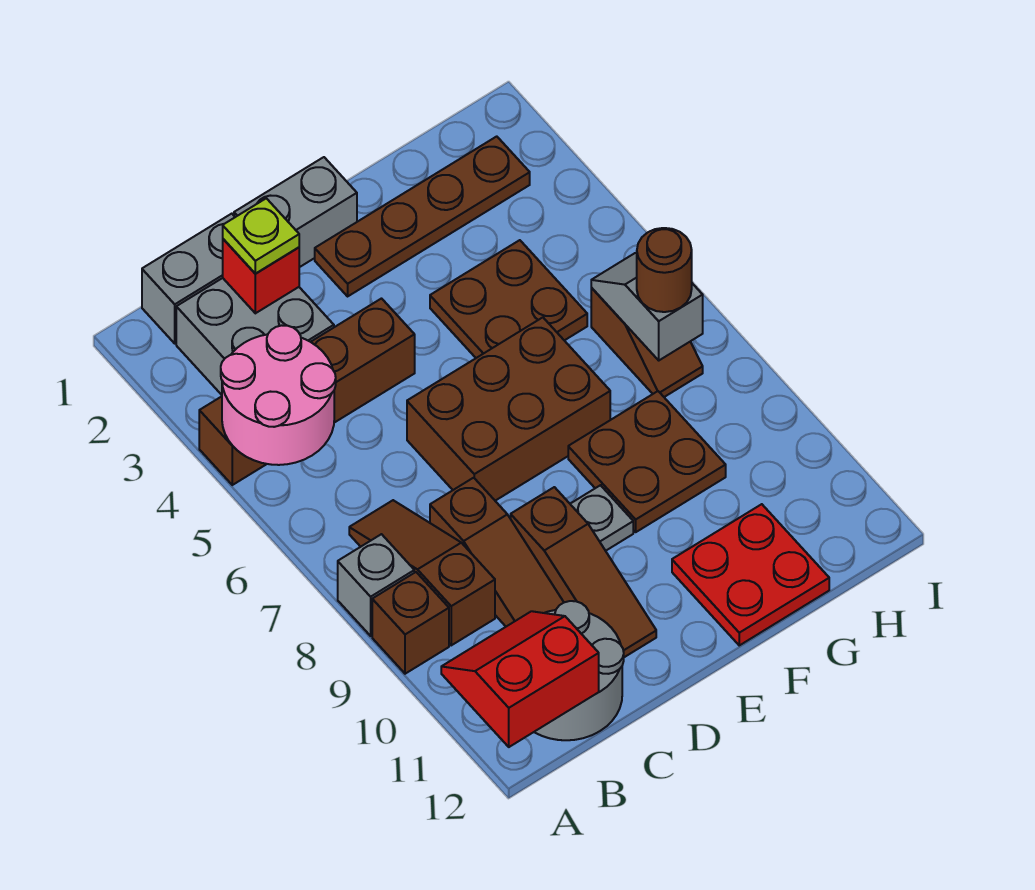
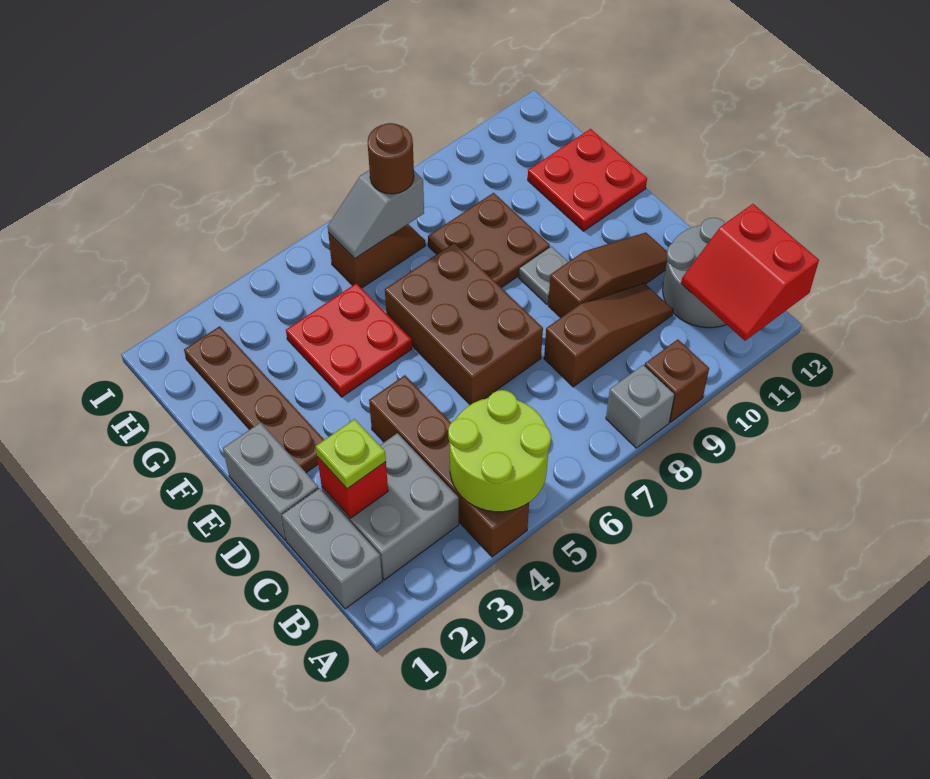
pink 2x2 round brick [221,326,336,465] -> lime 2x2 round brick [448,390,551,512]
brown 1x3 slope [349,500,495,645] -> none
brown 2x2 plate [430,240,587,358] -> red 2x2 plate [286,283,412,397]

